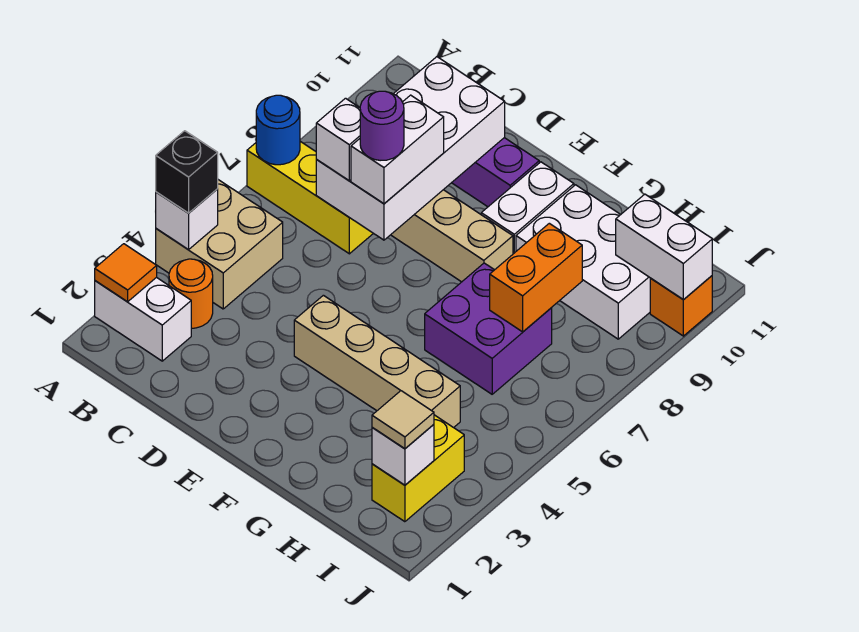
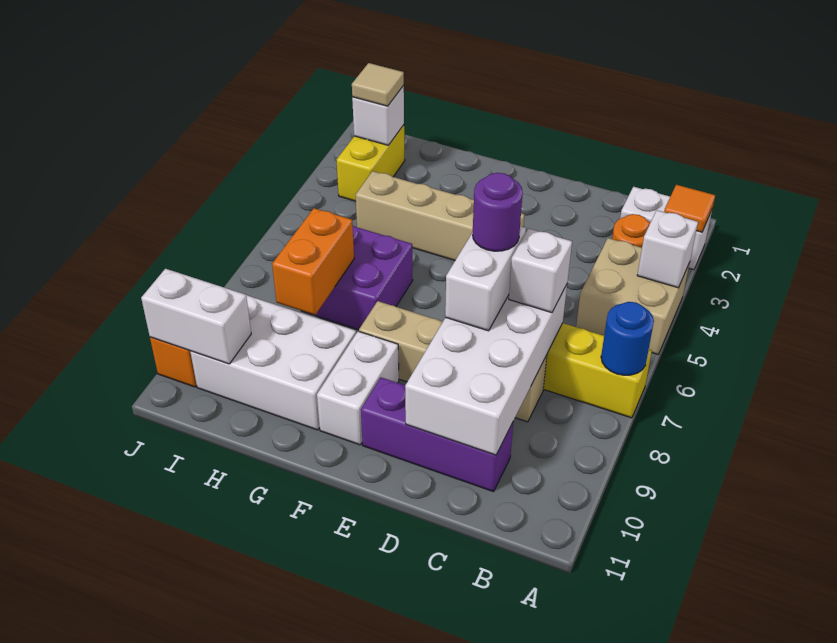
black 1x1 brick [156,131,218,213] -> none

